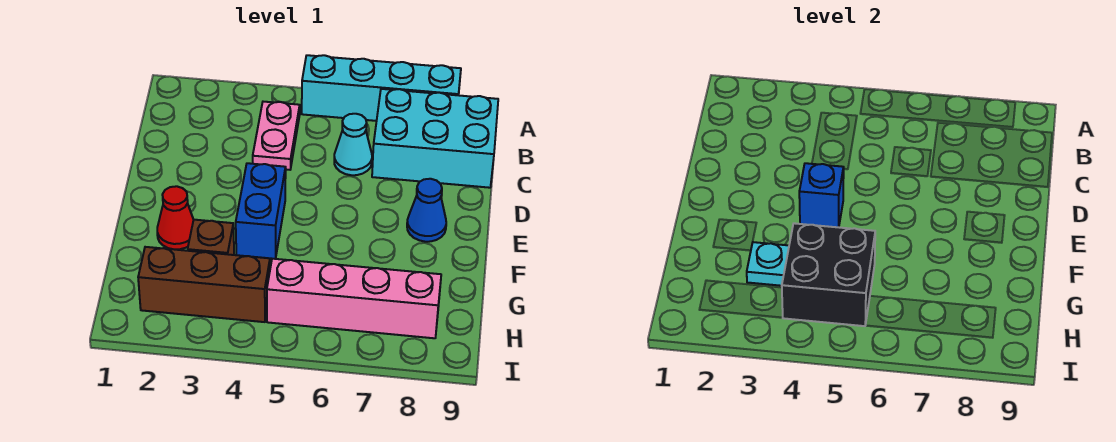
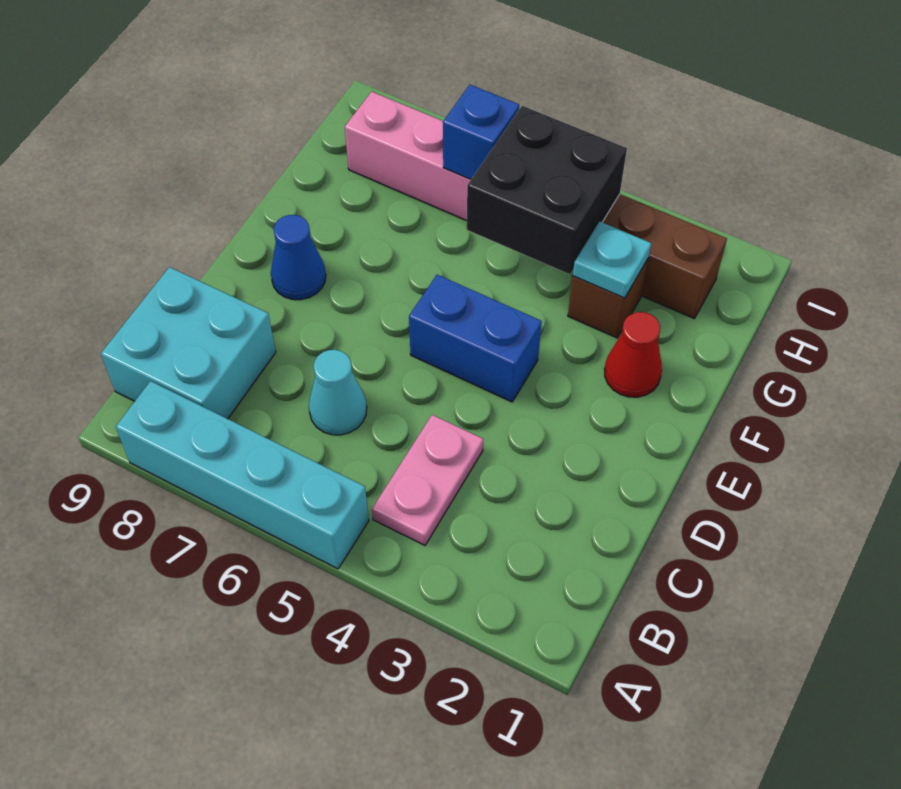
cyan 2x3 brick [372,89,498,188] -> cyan 2x2 brick [101,267,276,419]
blue 1x2 brick [236,163,286,259] -> blue 1x2 brick turned to [409,275,542,402]
blue 1x1 brick [799,163,844,227] -> blue 1x1 brick moved to [443,85,519,179]

